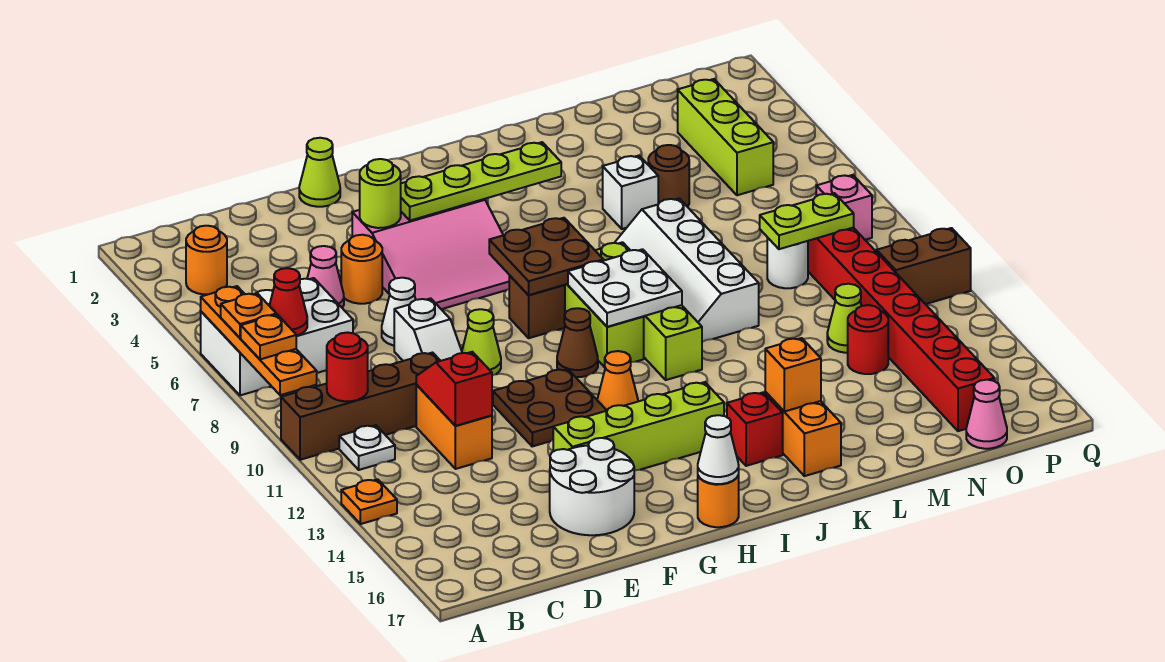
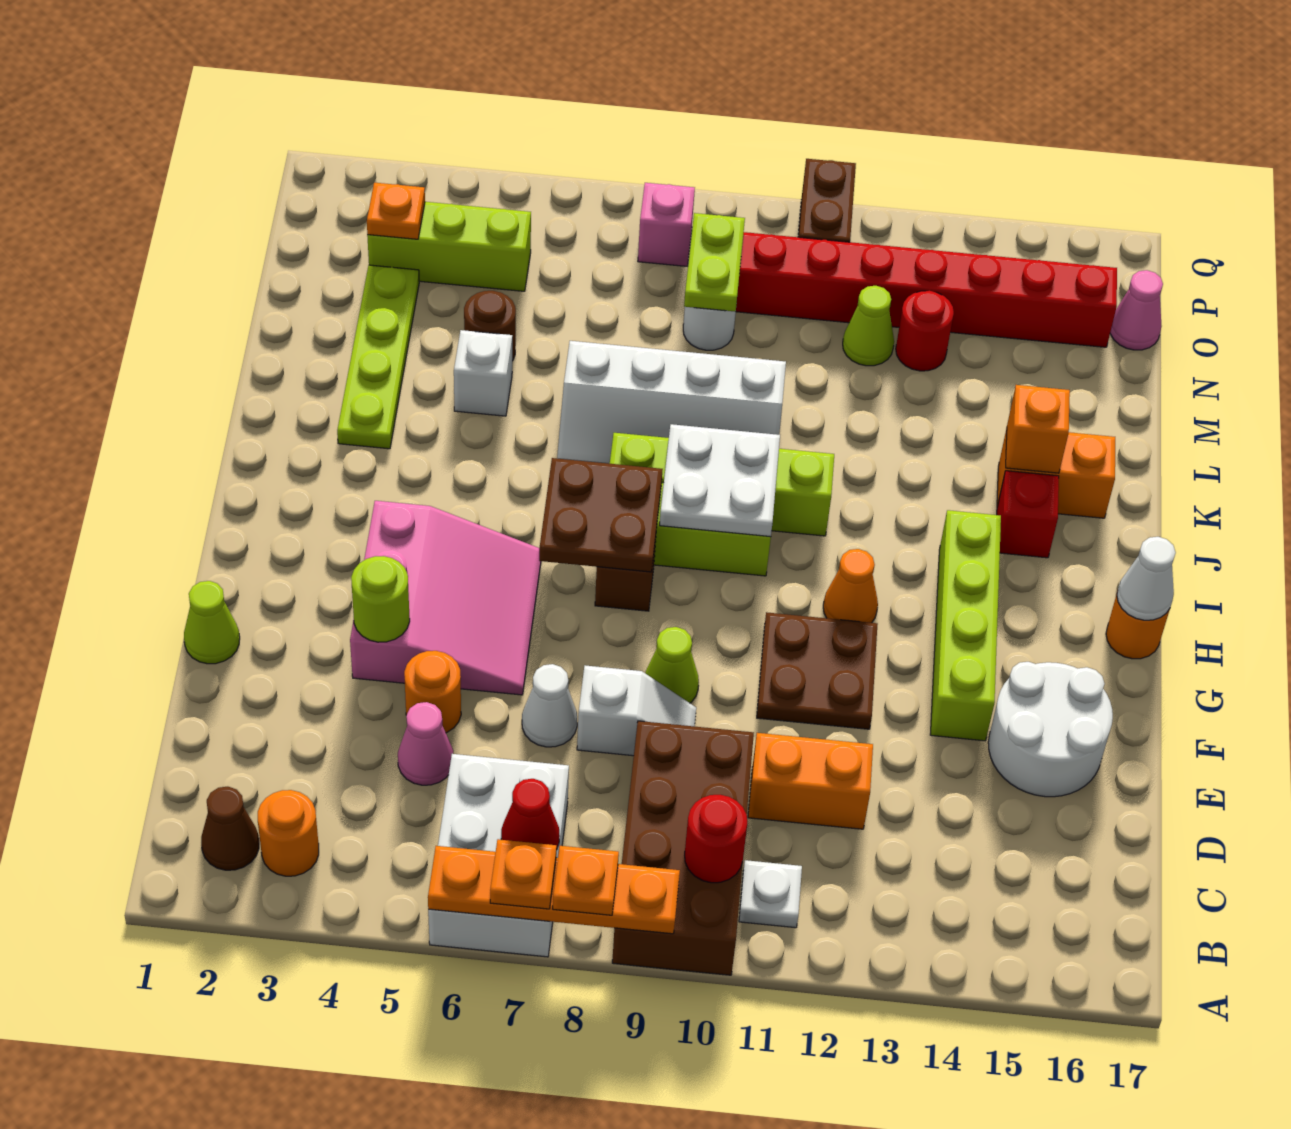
brown 1x4 brick [281,353,440,460] -> brown 2x4 brick [612,721,754,975]
orange 1x1 plate [341,479,397,524] -> orange 1x1 plate moved to [367,183,425,239]
red 1x2 slope [416,352,492,426] -> none
lime 1x4 plate [401,142,561,221] -> lime 1x4 plate moved to [337,265,419,449]
brown 1x1 cone [557,308,598,377] -> brown 1x1 cone moved to [201,787,259,870]

